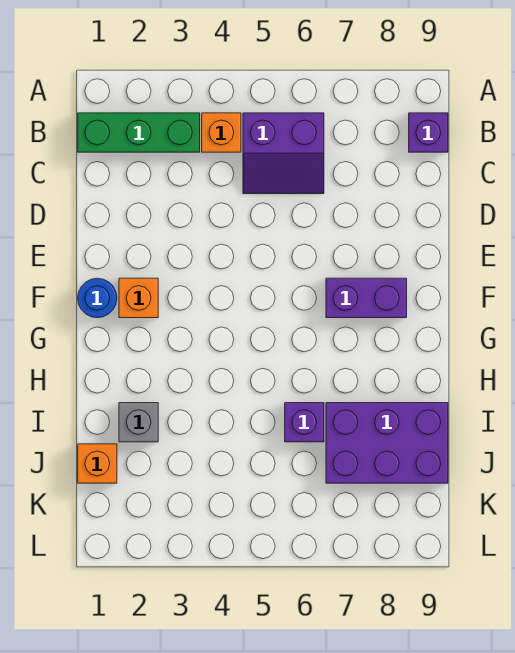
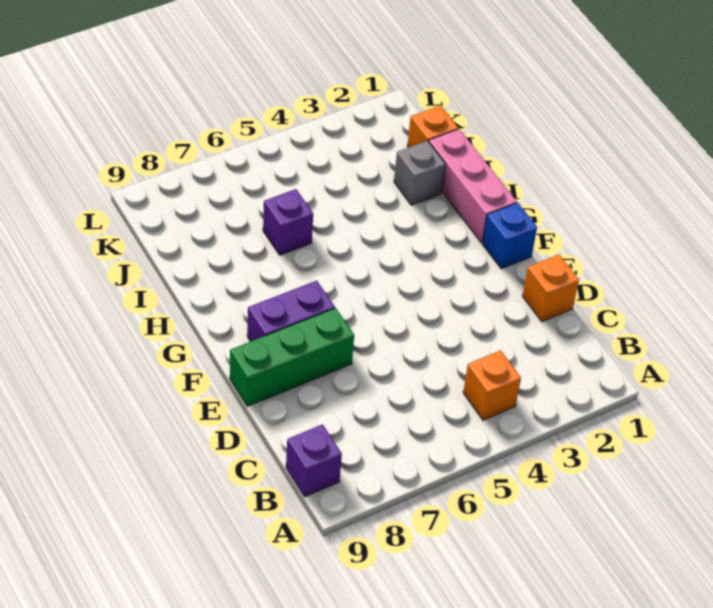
green 1x3 brick [78,113,200,152] -> green 1x3 brick moved to [230,308,354,406]
purple 2x2 slope [243,113,324,194] -> none
blue 1x1 round brick [78,278,117,318] -> blue 1x1 brick [482,203,537,269]
orange 1x1 brick [119,278,158,318] -> orange 1x1 brick moved to [522,254,579,322]
none -> pink 1x3 brick [429,129,517,243]
purple 2x3 brick [326,403,448,483] -> none

